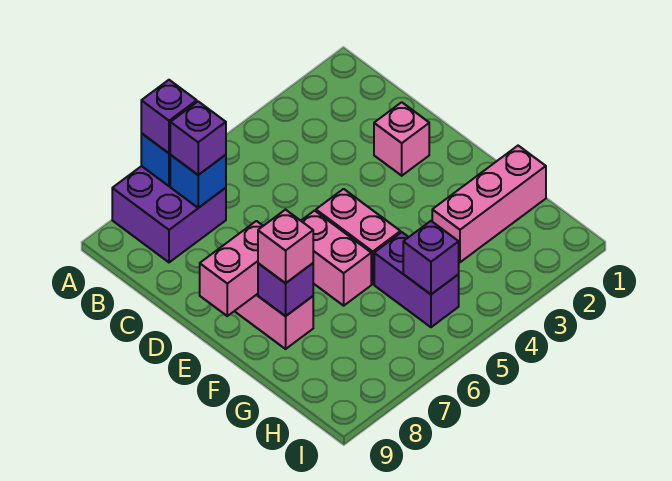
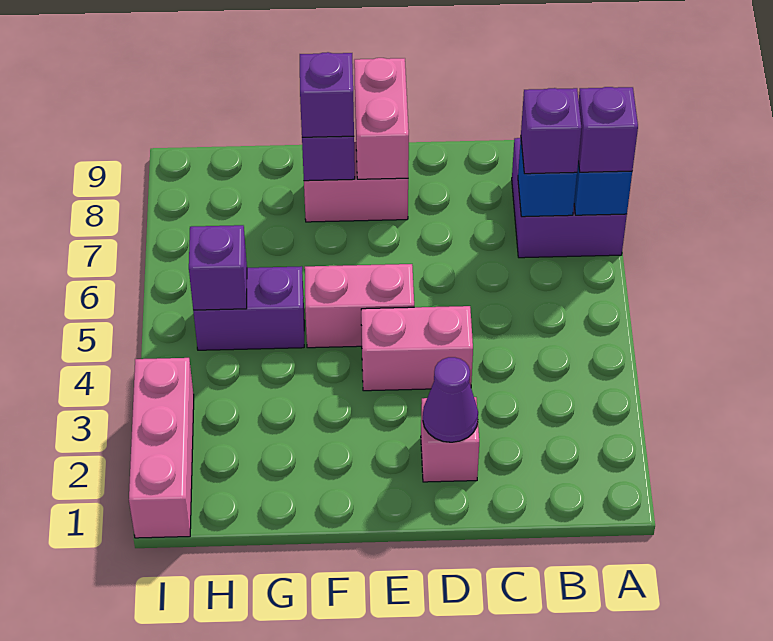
none -> purple 1x1 cone [423,357,478,442]
pink 1x2 brick [301,211,371,306] -> pink 1x2 brick moved to [361,306,473,391]
pink 1x1 brick [258,210,313,283] -> purple 1x1 brick [300,52,354,137]
pink 1x3 brick [432,146,546,262] -> pink 1x3 brick moved to [129,358,194,538]

